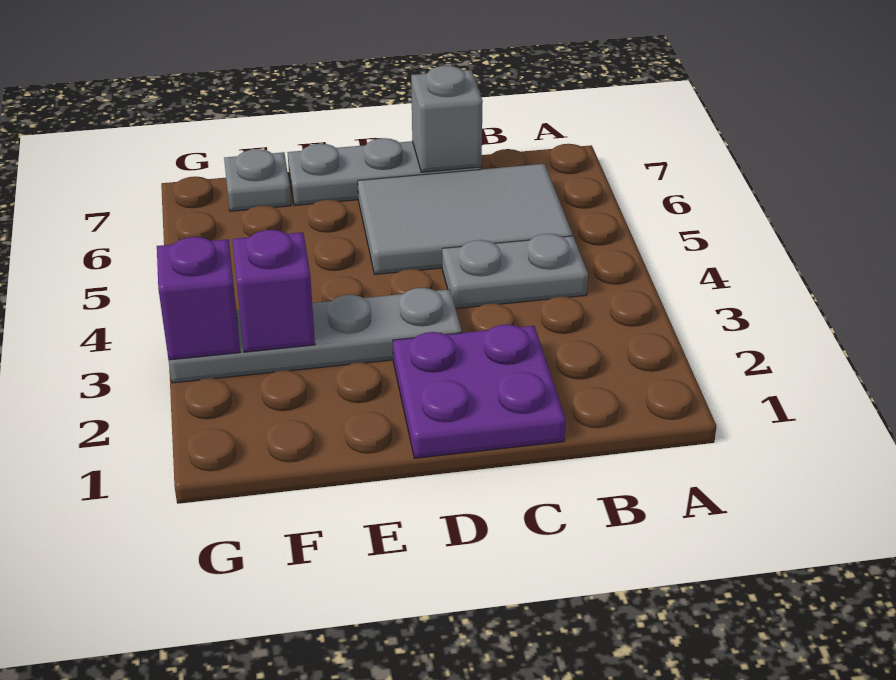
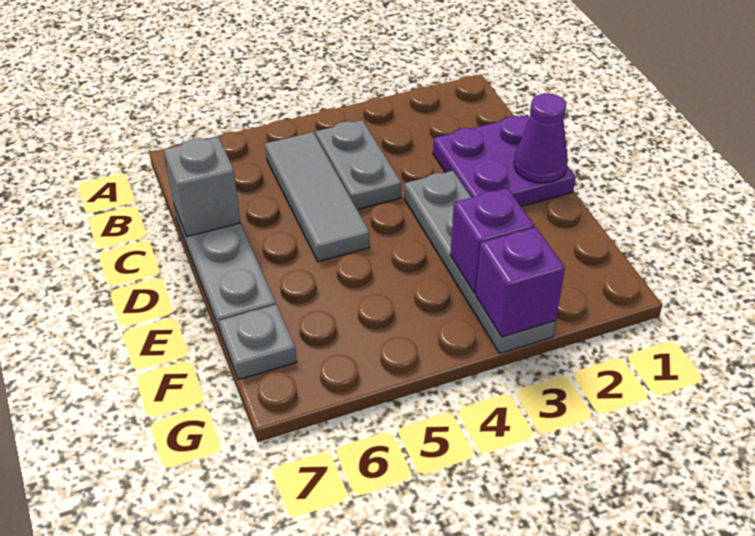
grey 2x3 tile [358,164,573,274] -> grey 1x3 tile [265,132,370,262]
none -> purple 1x1 cone [514,93,568,183]

